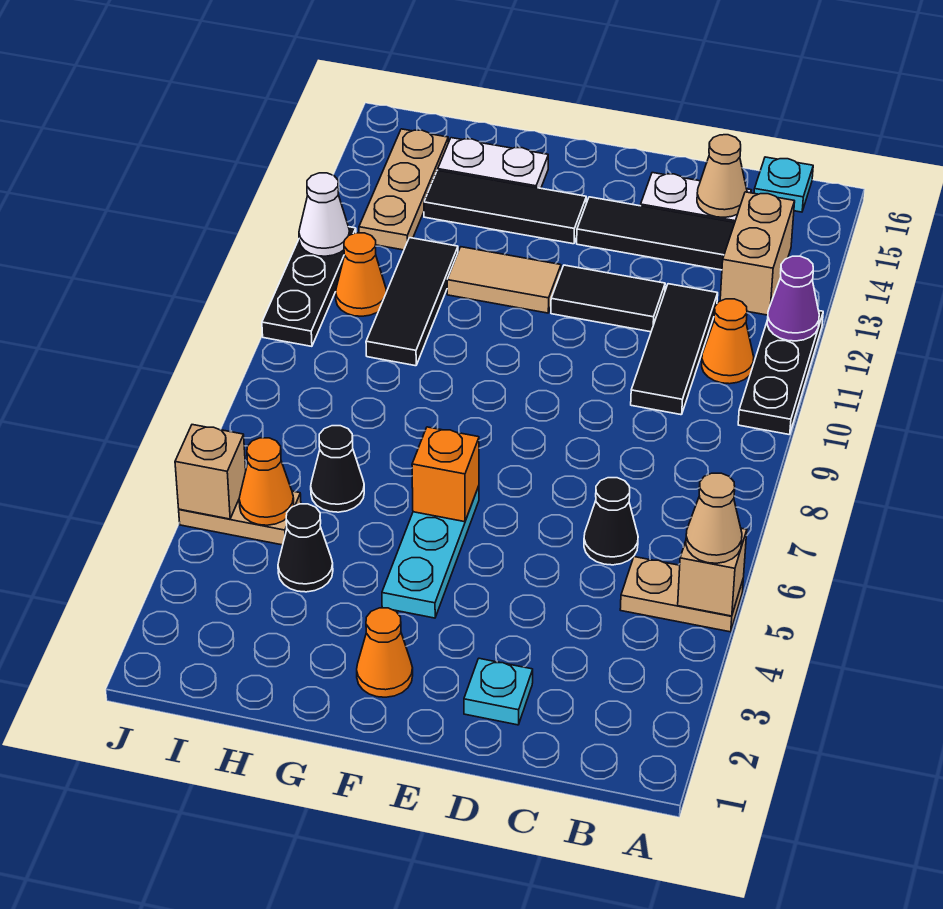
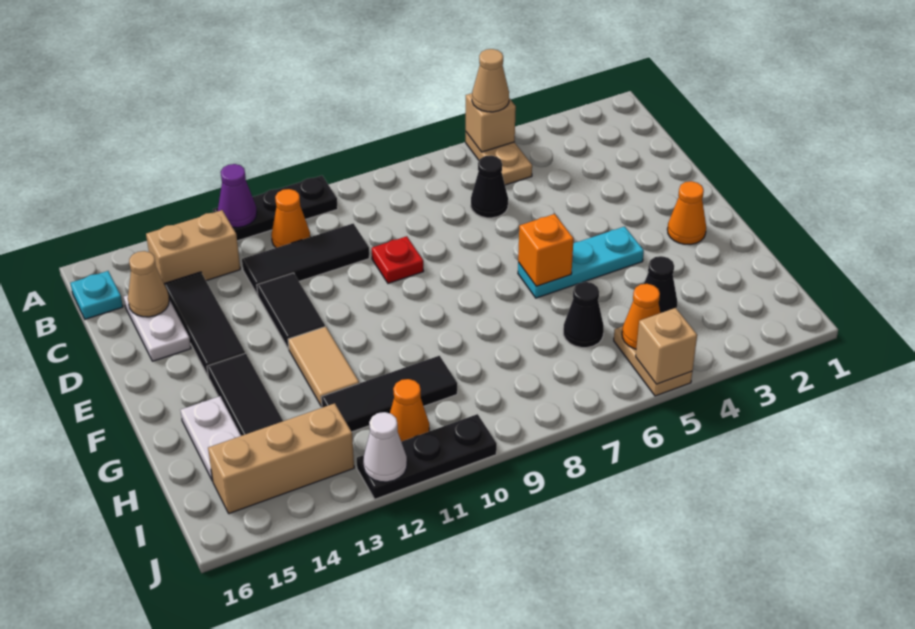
cyan 1x1 plate [464,658,533,725] -> none
none -> red 1x1 plate [372,236,424,283]
tan 1x3 plate [359,129,448,250] -> tan 1x3 brick [208,403,354,513]

